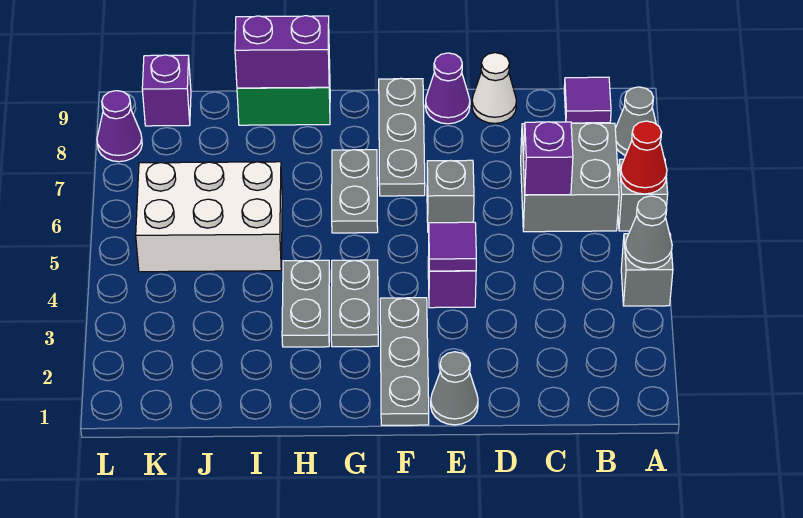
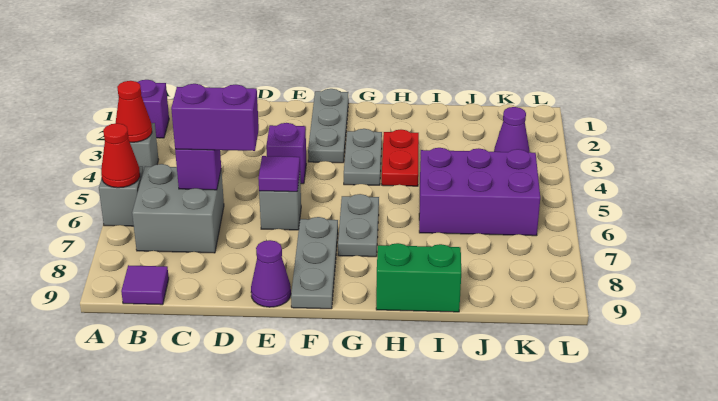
grey 1x1 cone [625,196,672,269] -> red 1x1 cone [115,81,152,142]
grey 1x1 cone [615,87,656,156] -> none
white 1x1 cone [472,53,517,123] -> none
grey 1x1 cone [431,352,478,425] -> none
purple 1x1 tile [429,222,476,271] -> purple 1x1 tile moved to [258,156,300,192]
grey 1x2 plate [282,260,330,347] -> red 1x2 plate [382,130,419,186]
purple 1x2 brick [235,16,329,88] -> purple 1x2 brick moved to [171,84,259,151]
white 2x3 brick [136,162,282,272] -> purple 2x3 brick [419,148,540,236]
purple 1x1 brick [142,55,191,126] -> purple 1x1 brick moved to [138,80,169,138]
purple 1x1 cone [97,91,142,162] -> purple 1x1 cone moved to [494,107,530,152]

